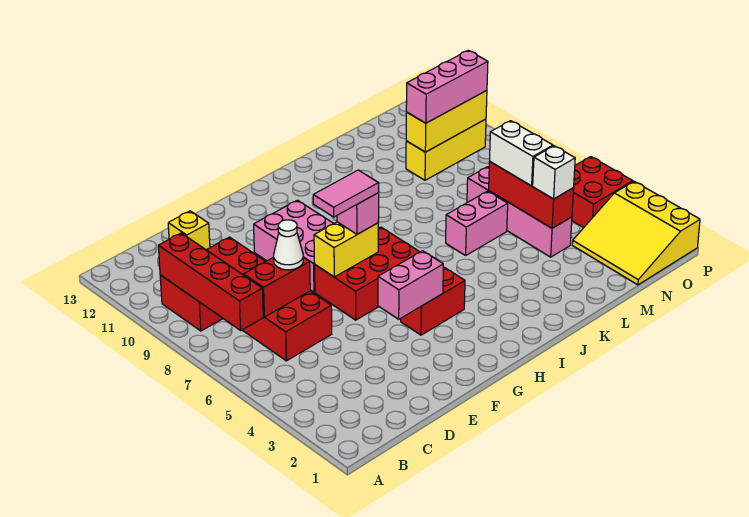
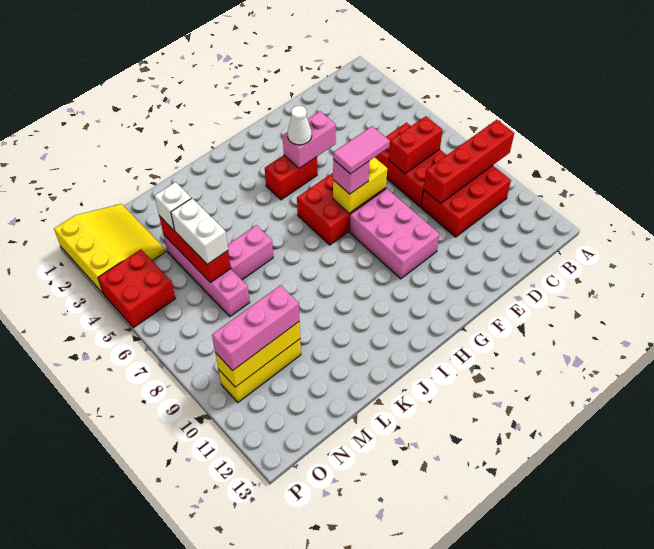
red 1x4 brick [158,233,263,330] -> red 1x4 brick turned to [424,120,514,204]
white 1x1 cone [273,220,303,270] -> white 1x1 cone moved to [287,106,312,145]
yellow 1x1 brick [168,211,210,250] -> none

